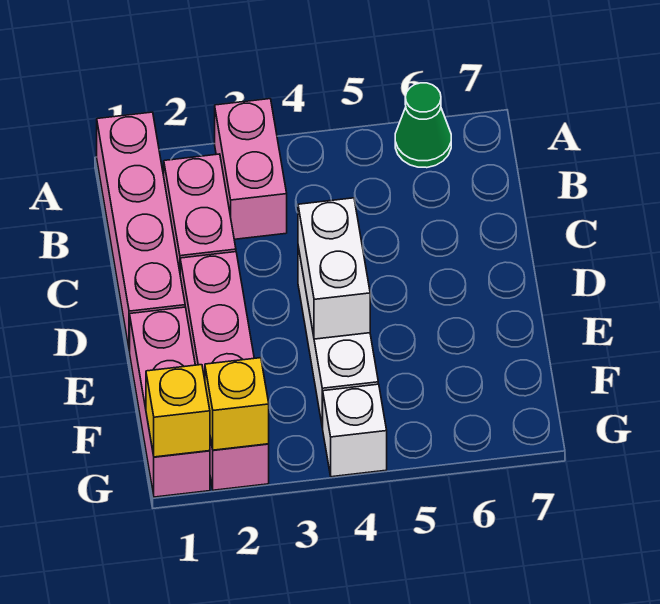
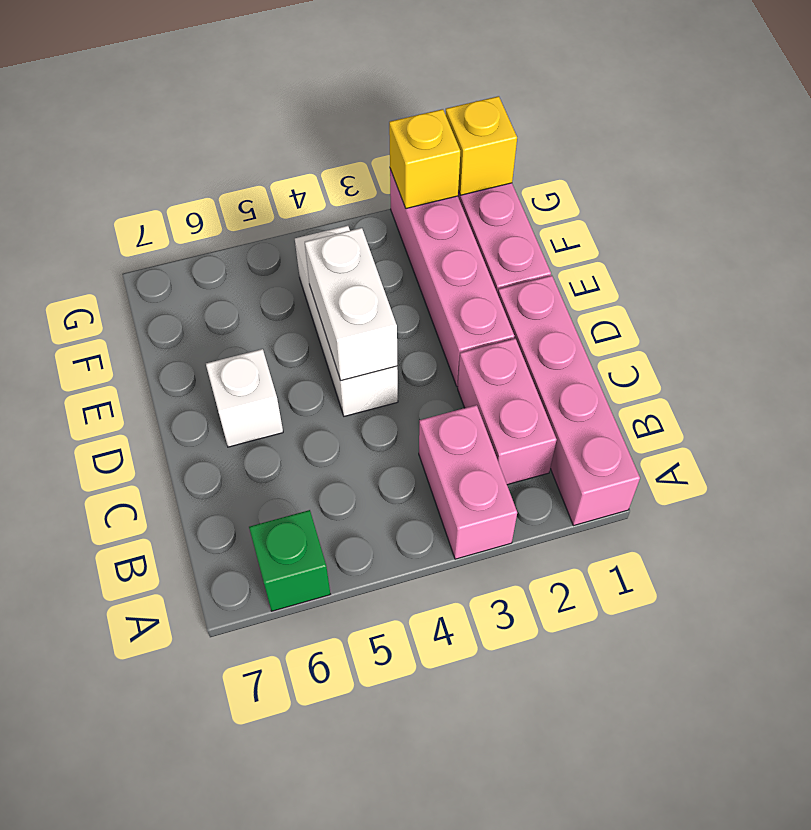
green 1x1 cone [395,83,451,168] -> green 1x1 brick [249,510,330,611]
white 1x1 brick [323,384,387,477] -> white 1x1 brick moved to [206,349,283,447]

